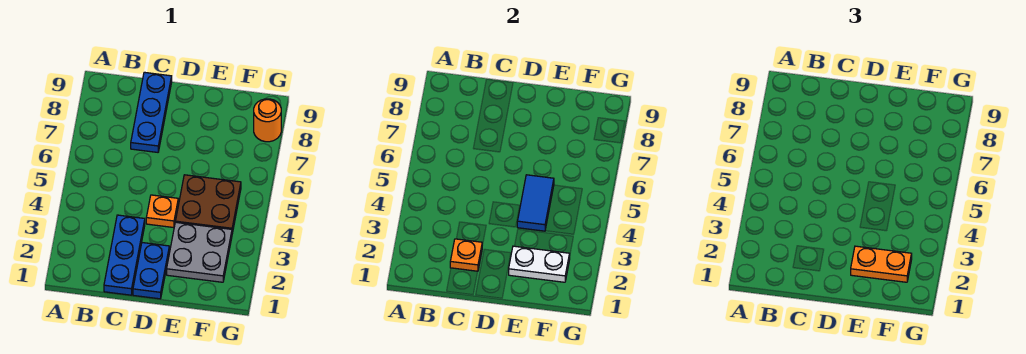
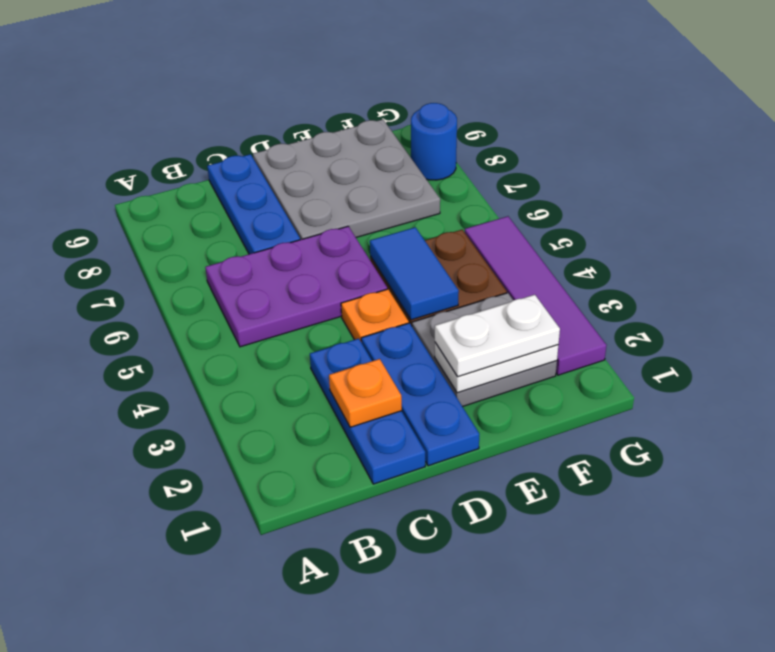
none -> purple 2x3 plate [205,226,387,347]
blue 1x2 plate [133,243,169,299] -> blue 1x3 plate [361,323,479,466]
none -> grey 3x3 plate [253,119,440,240]
orange 1x2 plate [851,246,912,282] -> white 1x2 plate [435,295,560,377]
none -> purple 1x4 tile [465,216,606,375]
orange 1x1 round brick [254,99,281,142] -> blue 1x1 round brick [411,103,457,180]

